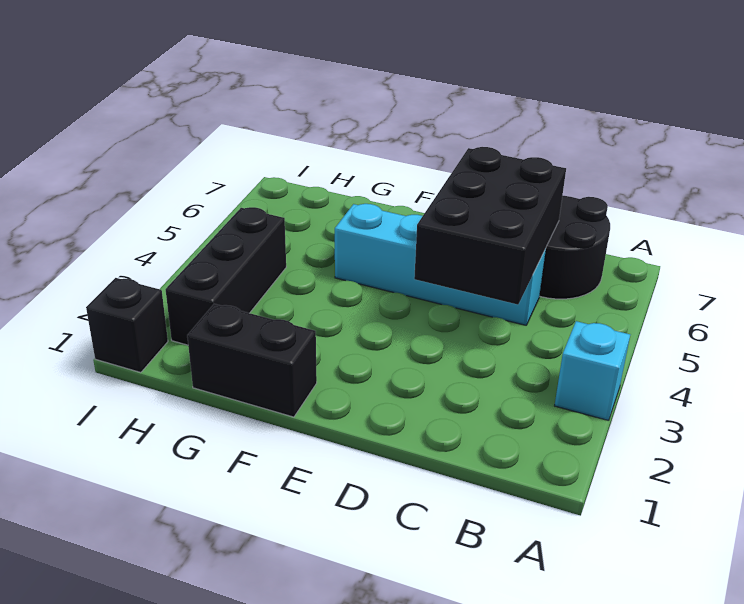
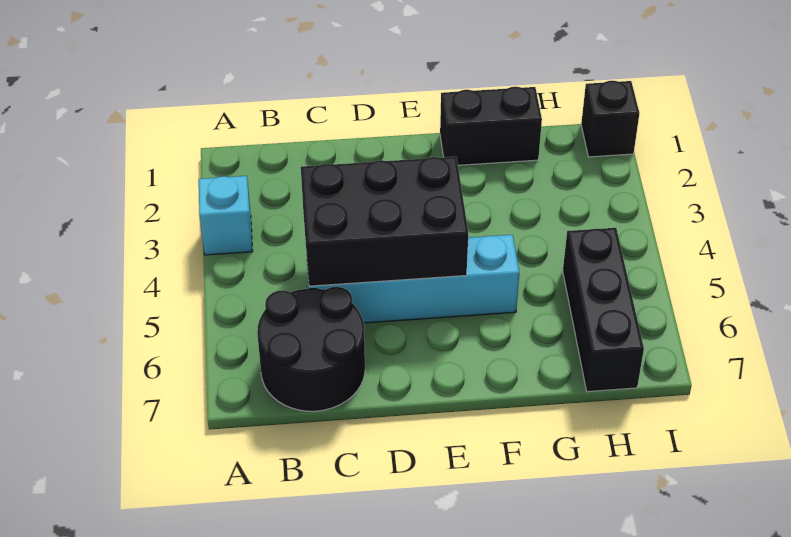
black 2x3 brick [414,147,566,305] -> black 2x3 brick turned to [301,157,468,286]
black 1x3 brick [165,207,286,345] -> black 1x3 brick moved to [563,228,644,392]

